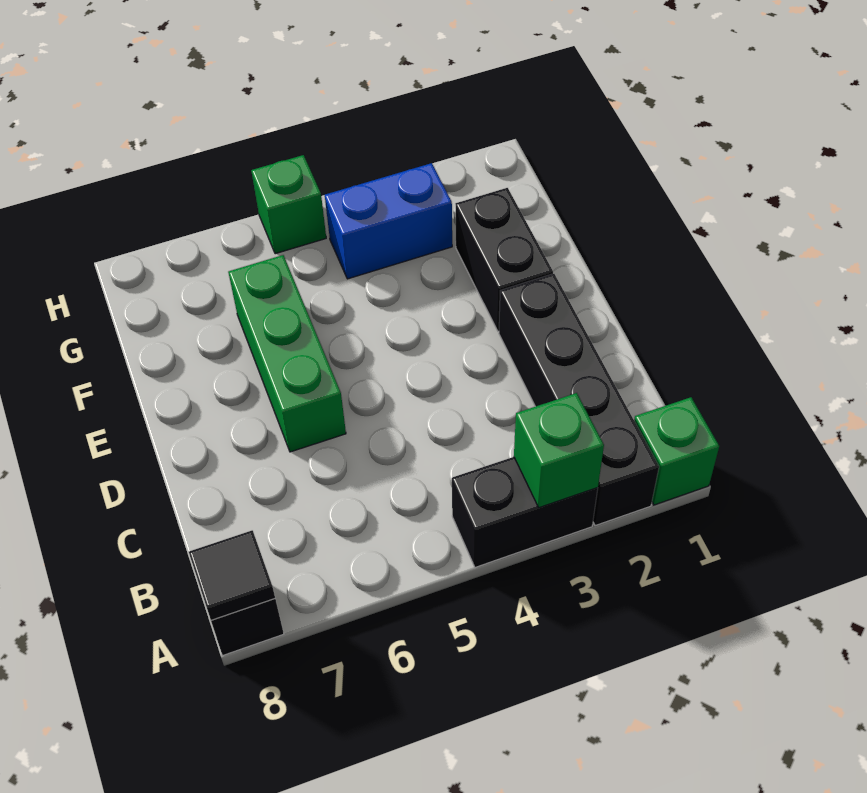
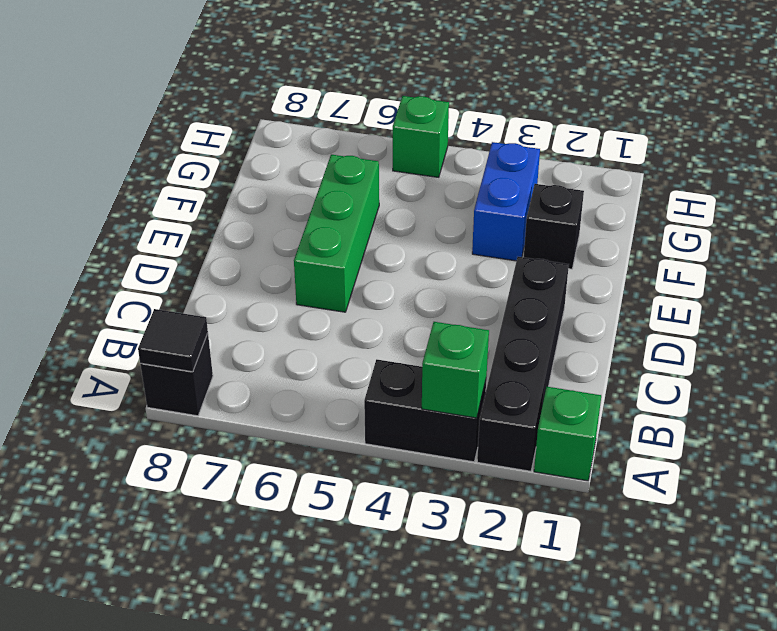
black 1x2 brick [456,188,553,331] -> black 1x1 brick [524,184,584,269]
blue 1x2 brick [325,163,452,279] -> blue 1x2 brick turned to [472,142,540,261]

